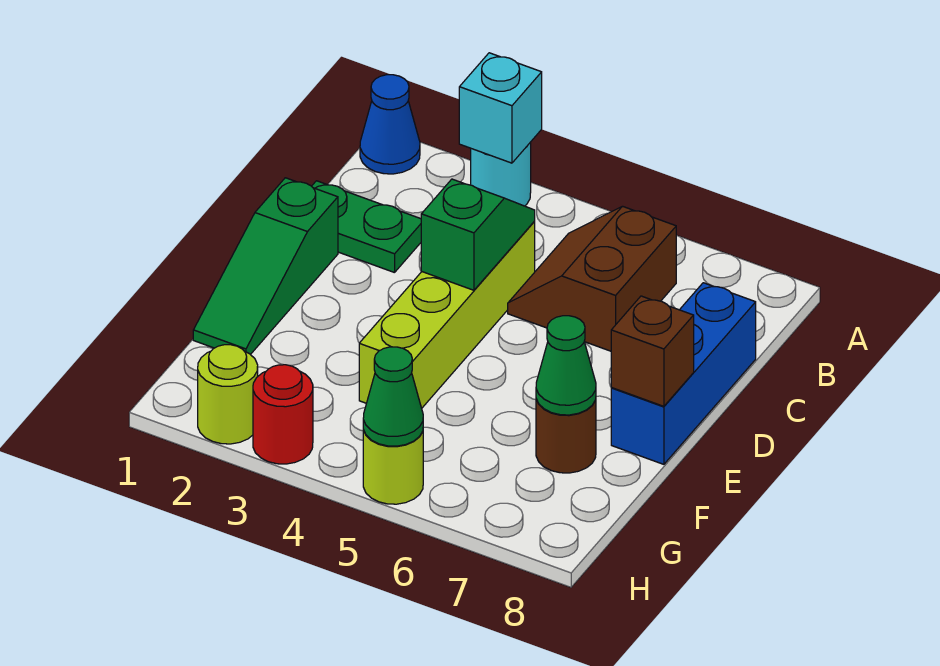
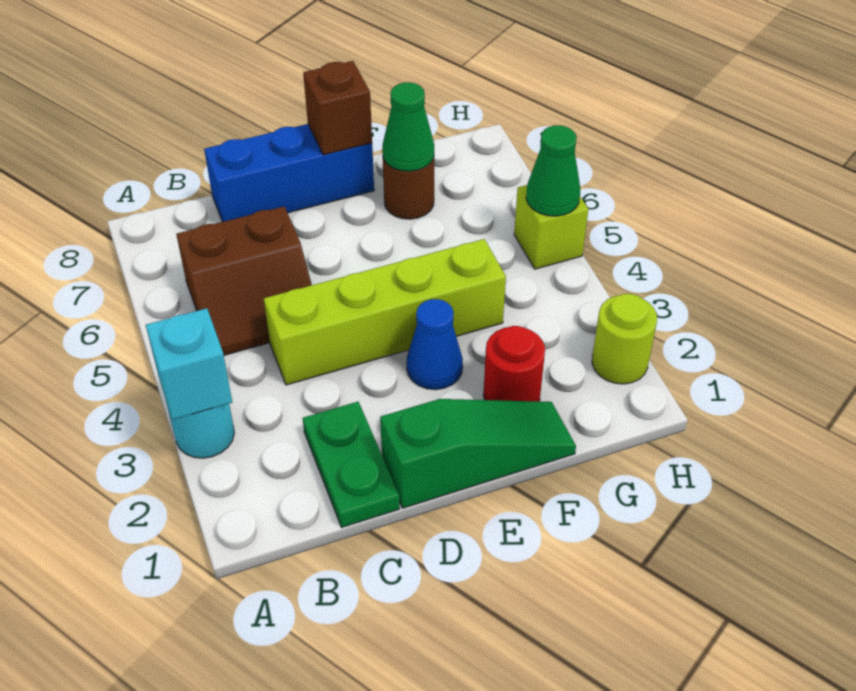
blue 1x1 cone [360,75,420,174] -> blue 1x1 cone moved to [407,299,463,390]
green 1x2 slope [421,179,535,290] -> none
red 1x1 round brick [253,365,313,464] -> red 1x1 round brick moved to [483,326,545,402]
lime 1x1 round brick [363,430,423,504] -> lime 1x1 brick [514,185,588,269]

